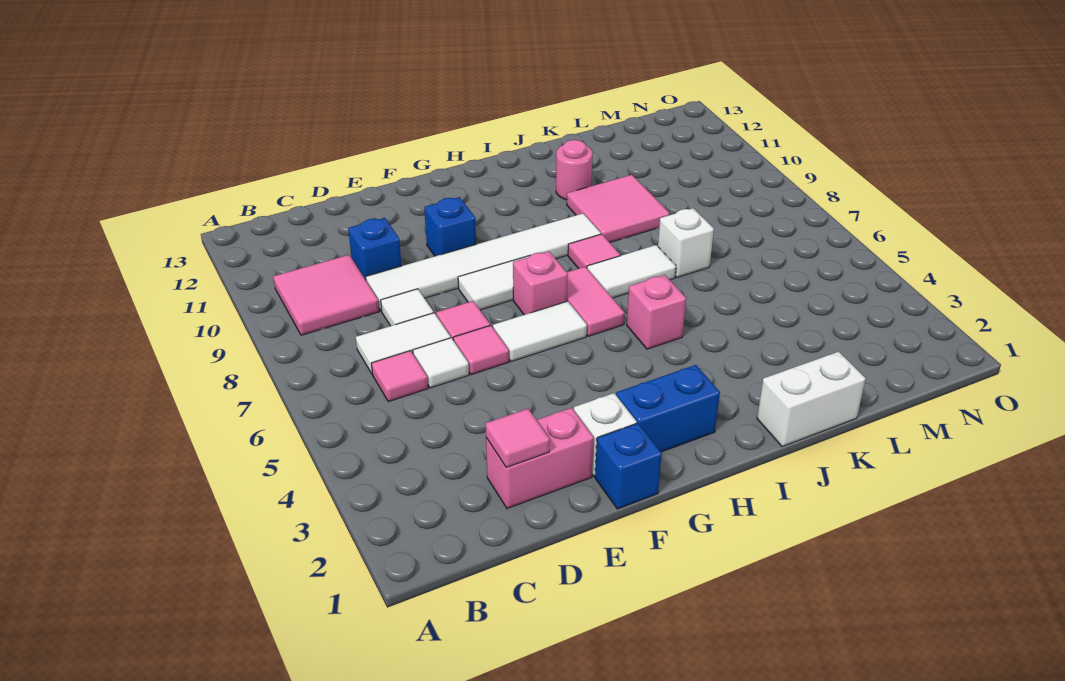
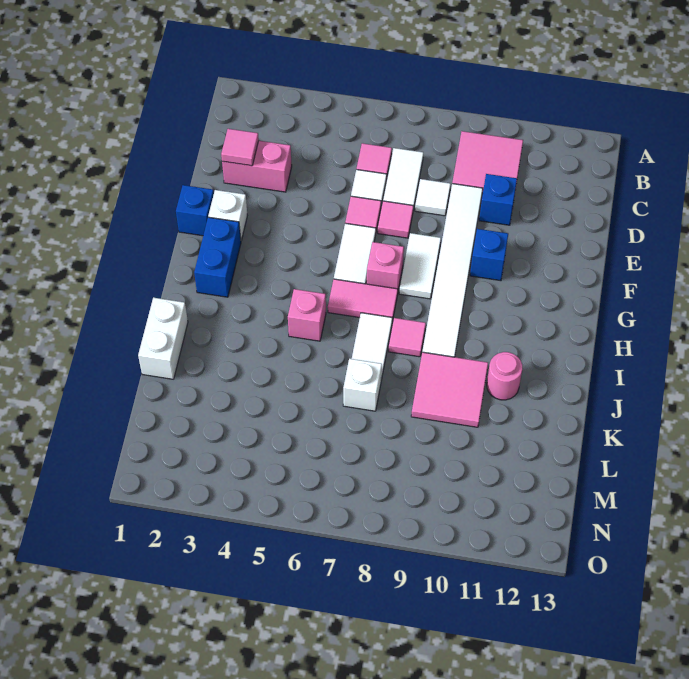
pink 1x2 brick [486,408,594,508] -> pink 1x2 brick turned to [222,141,292,192]

